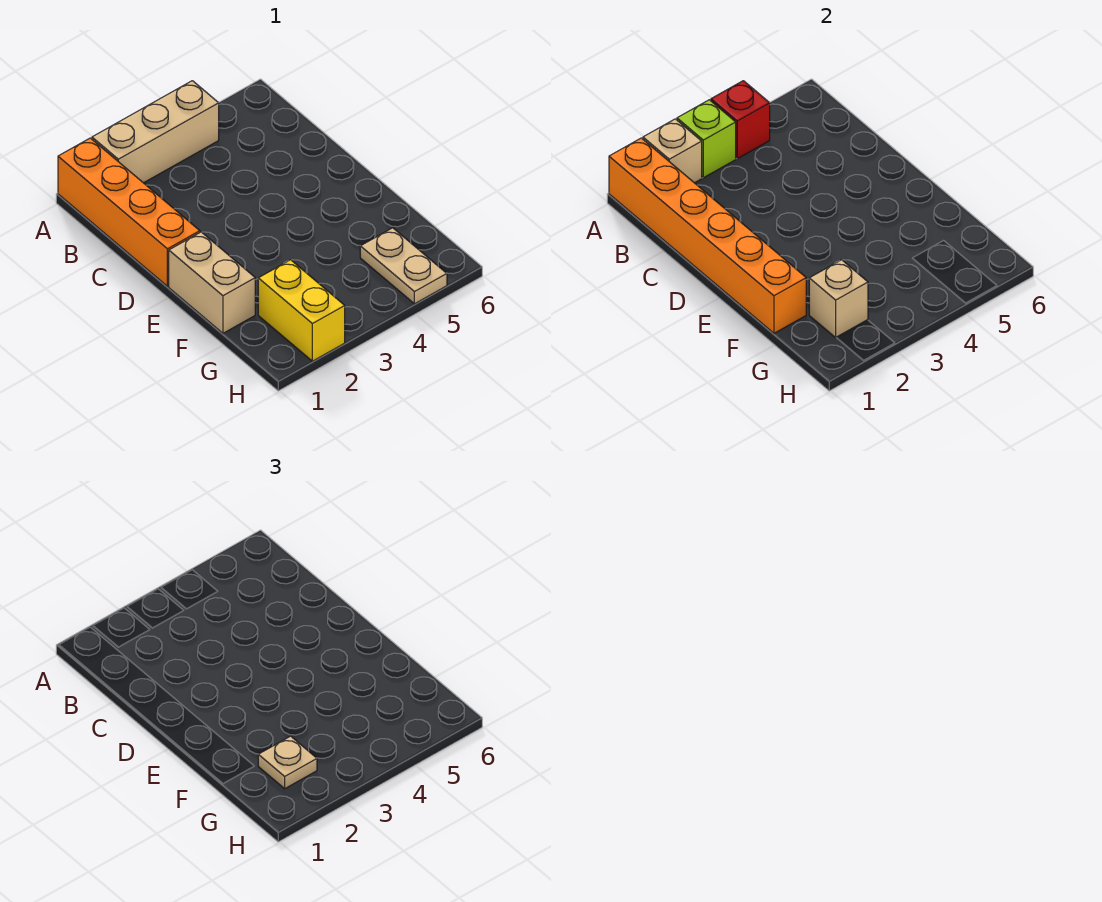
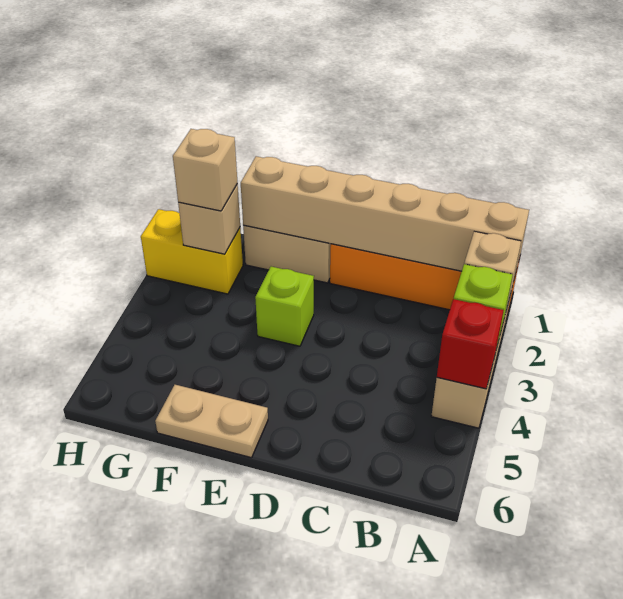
orange 1x6 brick [609,138,806,333] -> tan 1x6 brick [241,156,529,278]
none -> lime 1x1 brick [255,267,314,346]
tan 1x1 plate [258,736,317,789] -> tan 1x1 brick [173,129,238,211]
tan 1x2 plate [360,228,447,304] -> tan 1x2 plate moved to [155,385,268,458]

